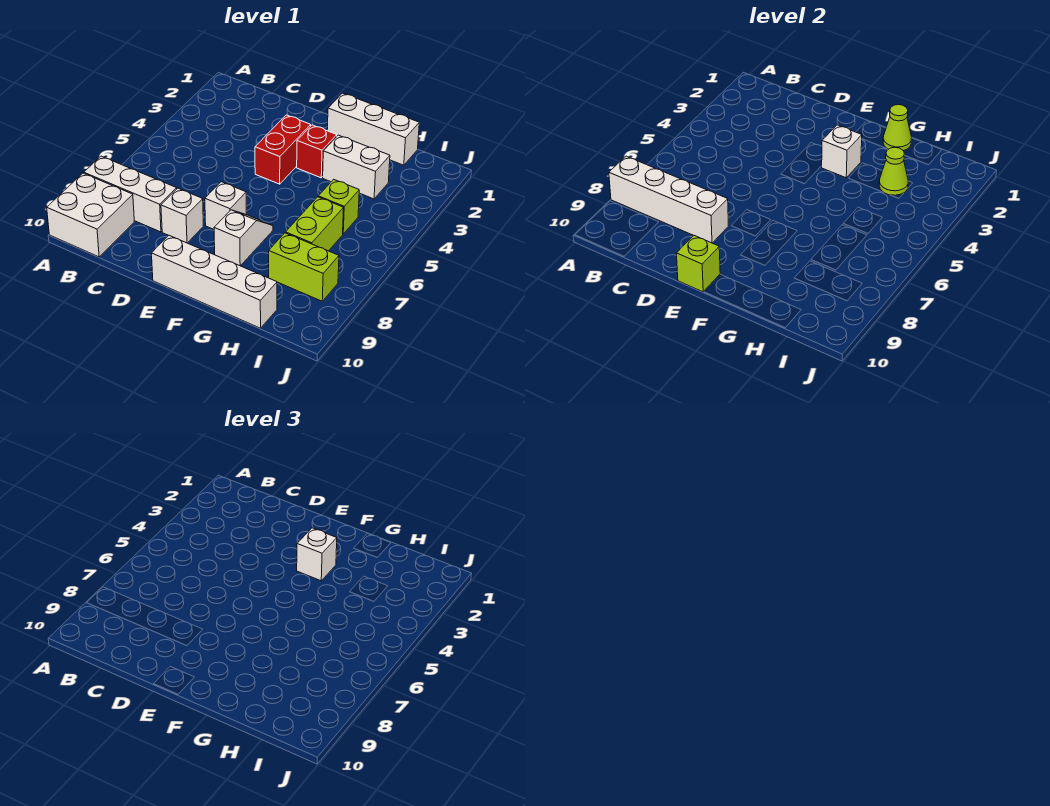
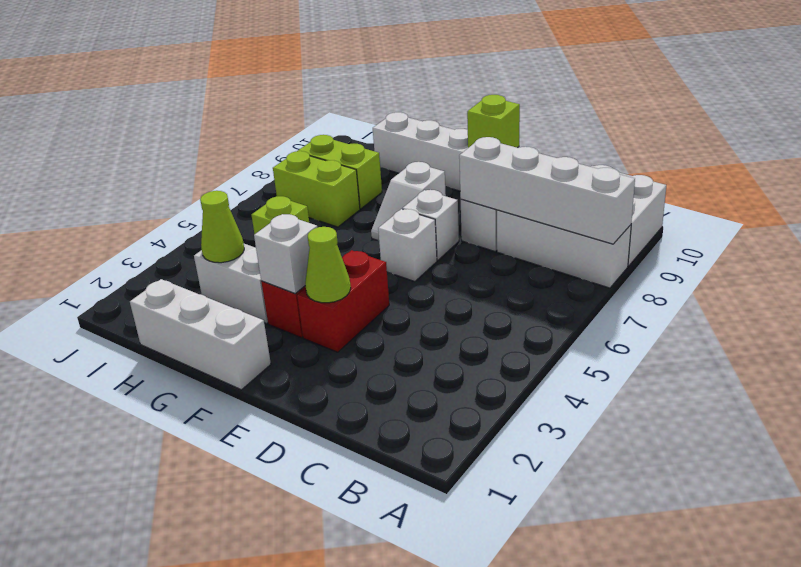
white 1x1 brick [297,528,337,581] -> white 1x1 brick moved to [378,209,437,282]
lime 1x1 cone [883,105,912,151] -> lime 1x1 cone moved to [305,227,351,303]
lime 1x2 brick [286,197,344,251] -> lime 1x2 brick turned to [273,151,360,227]

